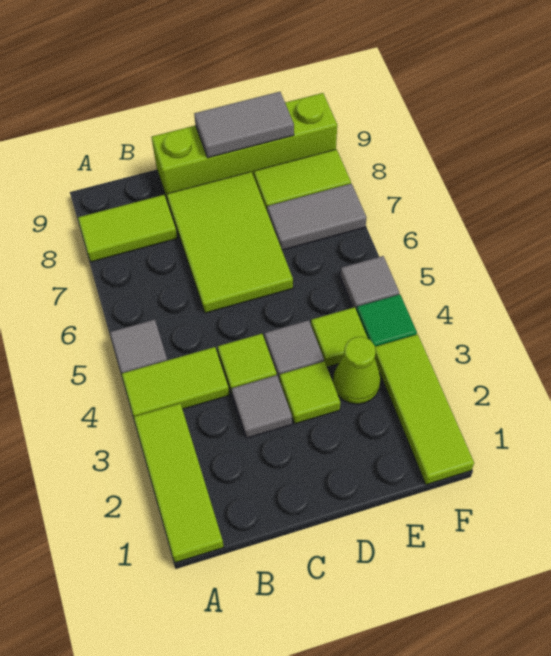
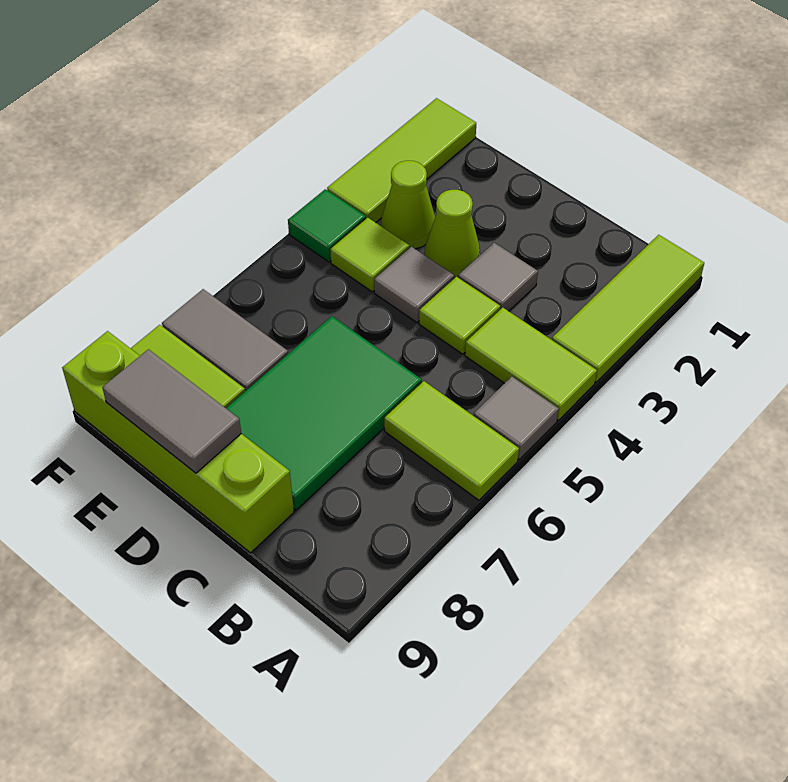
lime 1x2 tile [78,195,177,262] -> lime 1x2 tile moved to [384,381,519,500]
lime 2x3 tile [167,172,293,313] -> green 2x3 tile [226,316,422,510]
lime 1x1 tile [280,361,340,424] -> lime 1x1 cone [425,190,480,278]
grey 1x1 tile [340,256,399,311] -> none

